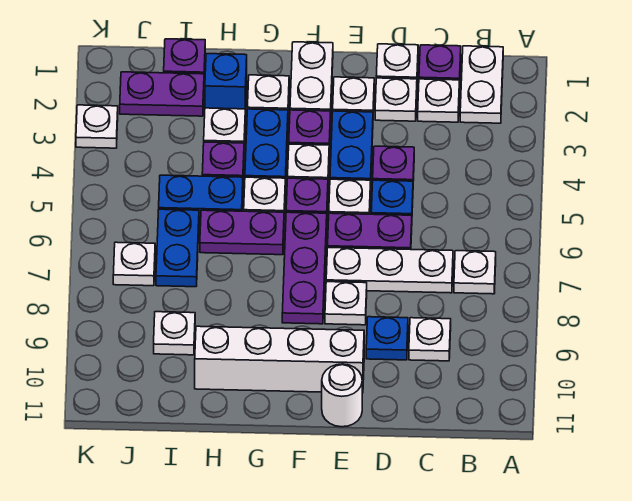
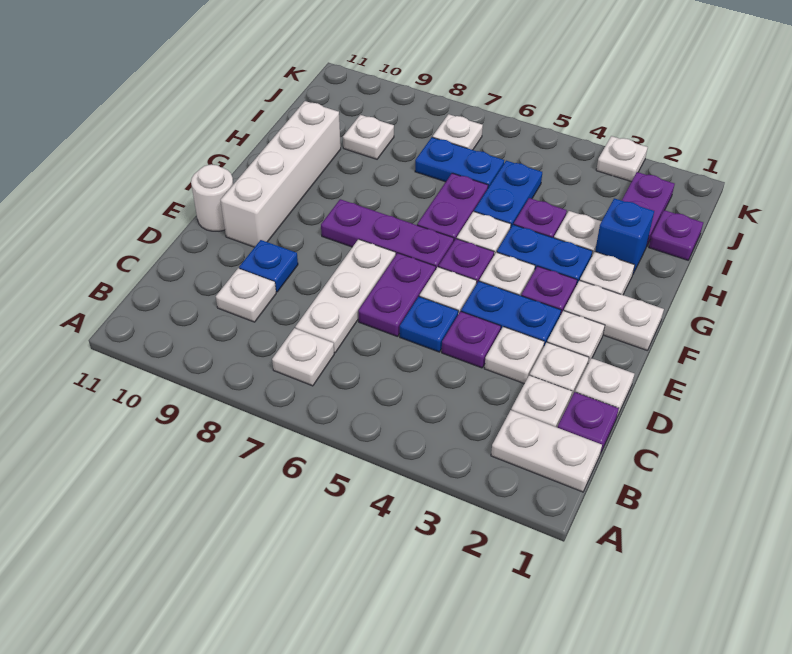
white 1x1 plate [325,282,367,325] -> white 1x1 plate moved to [484,327,544,384]

